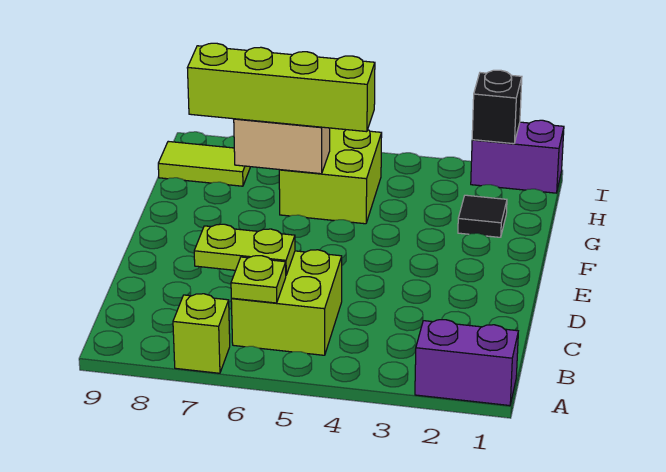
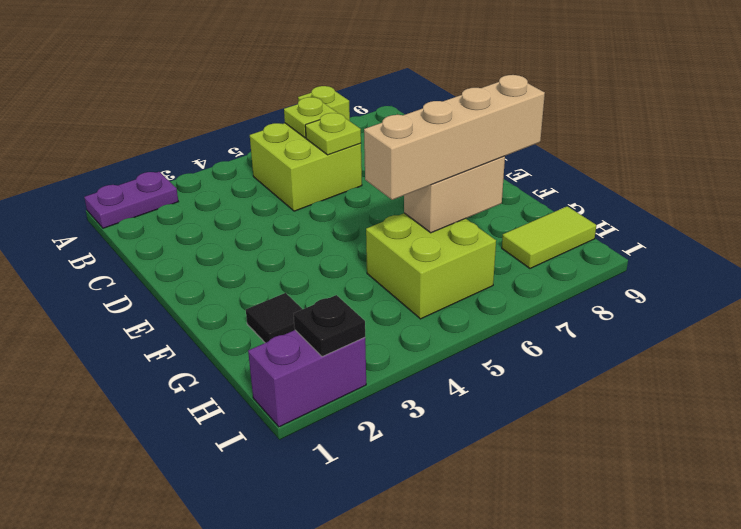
purple 1x2 brick [415,320,518,406] -> purple 1x2 plate [84,172,178,228]
lime 1x2 plate [194,224,295,275] -> lime 1x1 plate [305,113,361,155]
lime 1x4 brick [187,43,375,132] -> tan 1x4 brick [364,75,545,200]
black 1x1 brick [472,70,522,144] -> black 1x1 plate [294,295,365,357]

